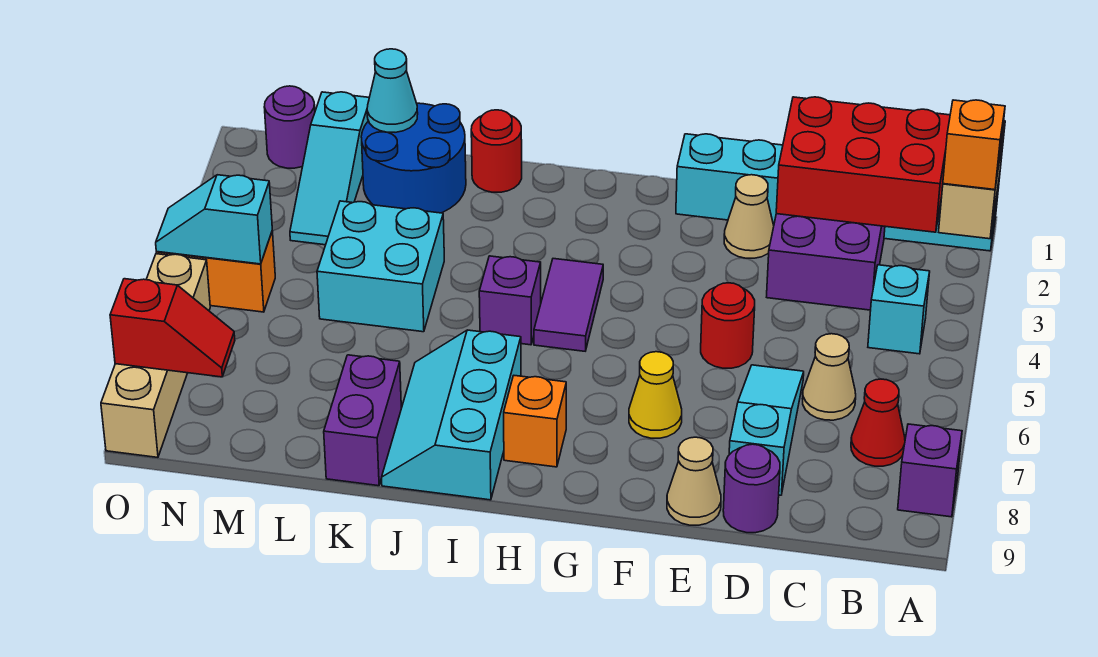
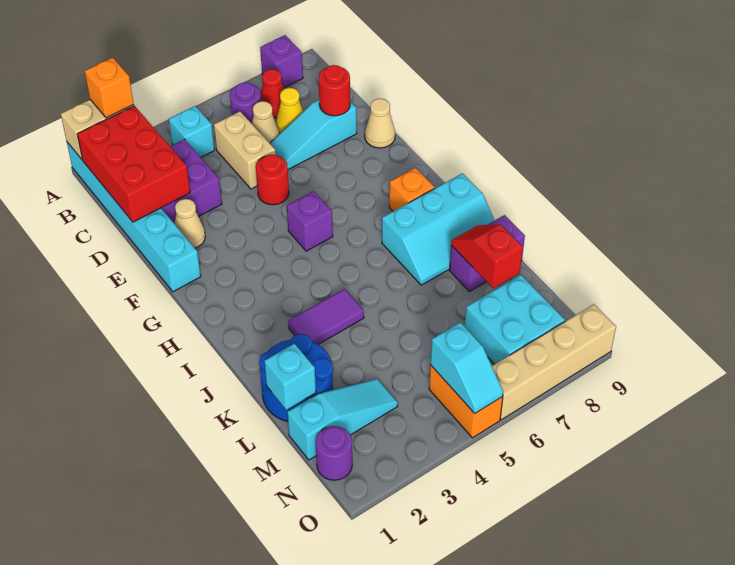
none -> tan 1x2 brick [214,111,276,189]
purple 1x1 round brick [723,444,780,533] -> purple 1x1 round brick moved to [230,82,261,124]
yellow 1x1 cone [629,352,682,438] -> yellow 1x1 cone moved to [276,88,303,133]
purple 1x2 tile [534,259,603,351] -> purple 1x2 tile moved to [288,289,364,344]
purple 1x1 brick [479,256,541,345] -> purple 1x1 brick moved to [287,191,333,251]
red 1x1 round brick [471,110,522,192] -> red 1x1 round brick moved to [319,65,350,116]
cyan 2x2 brick [317,201,444,332] -> cyan 2x2 brick moved to [465,275,565,364]
cyan 1x1 cone [367,49,418,132] -> cyan 1x1 brick [264,344,316,410]
red 1x2 slope [110,279,235,377] -> red 1x2 slope moved to [451,225,523,288]

